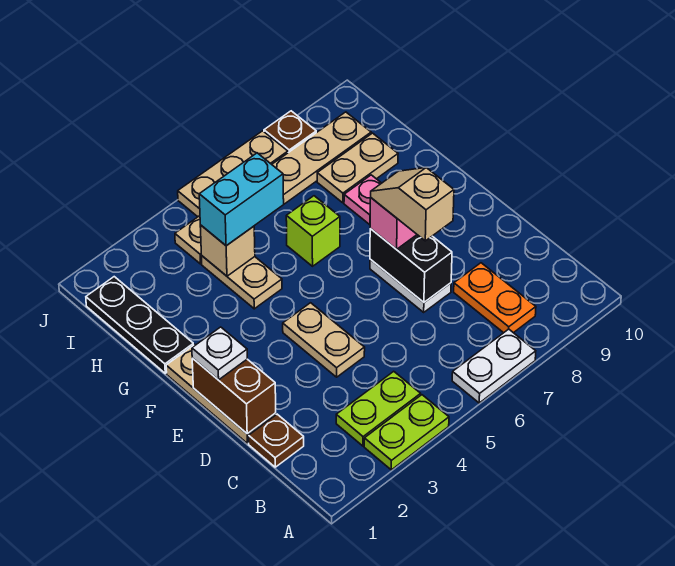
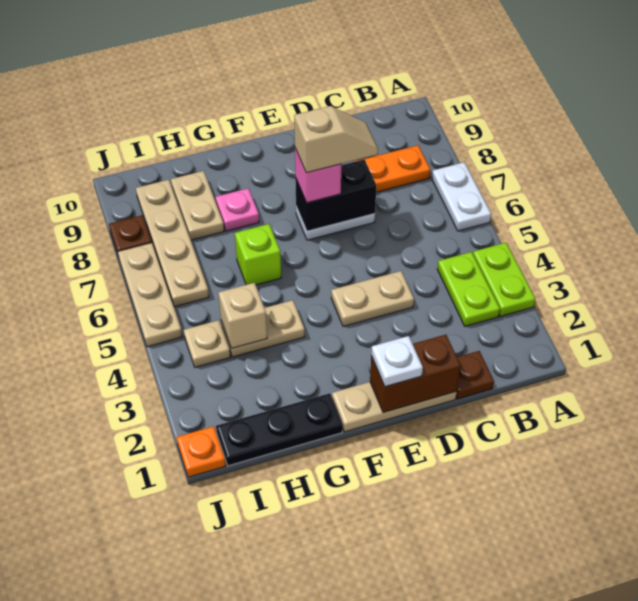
tan 1x2 slope [371,168,454,241] -> tan 1x2 slope turned to [294,106,378,173]
cyan 1x2 brick [199,153,284,246] -> none
none -> orange 1x1 plate [176,426,226,477]

